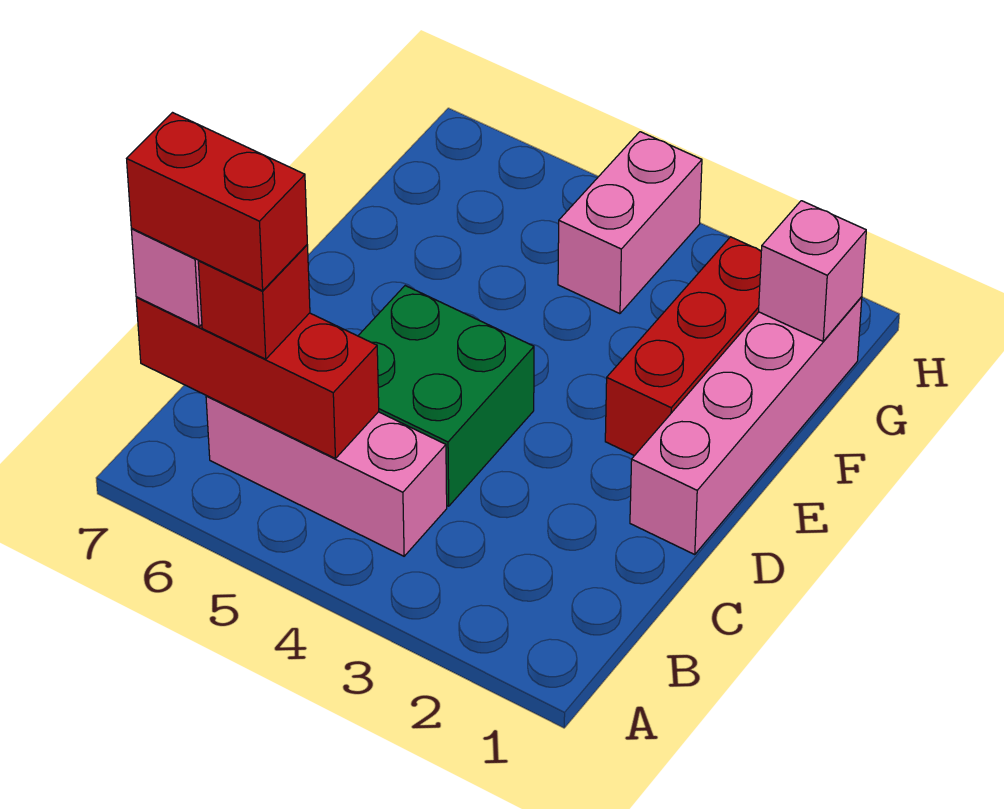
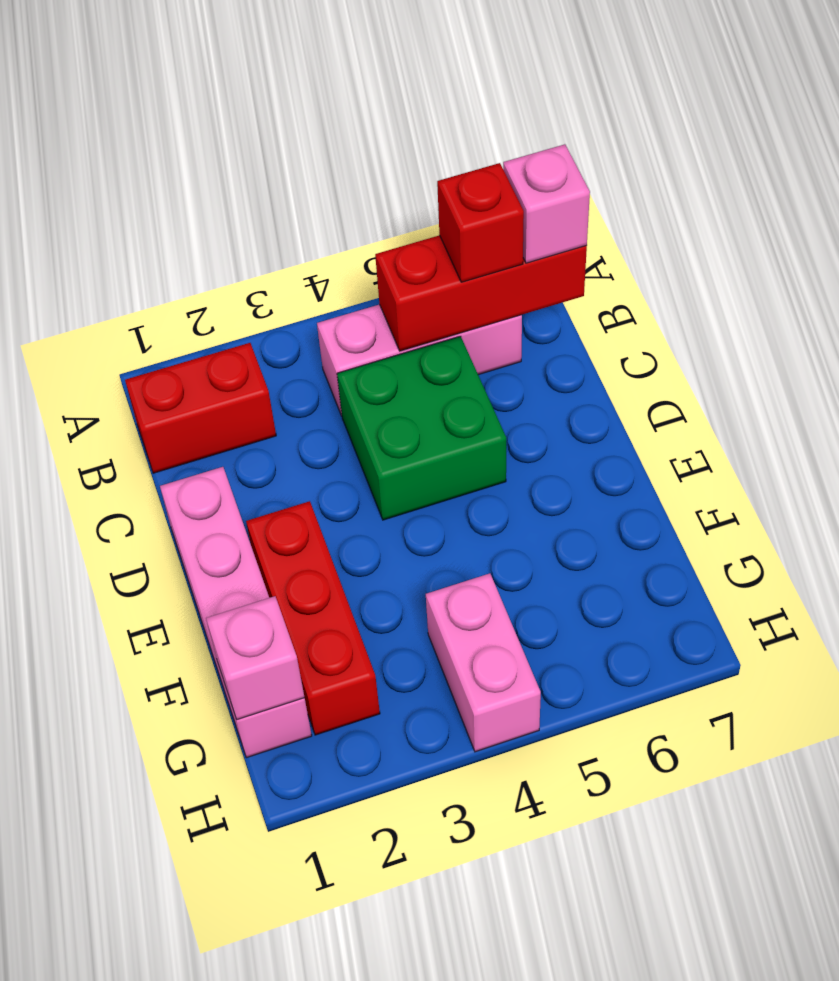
red 1x2 brick [127,113,307,291] -> red 1x2 brick moved to [125,343,276,473]

